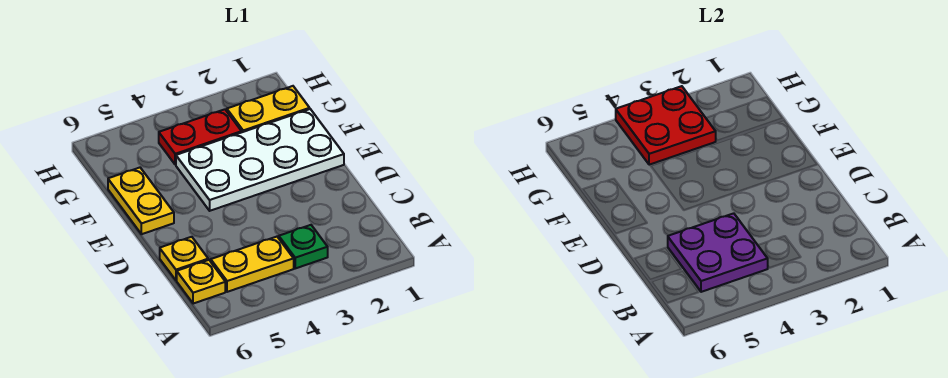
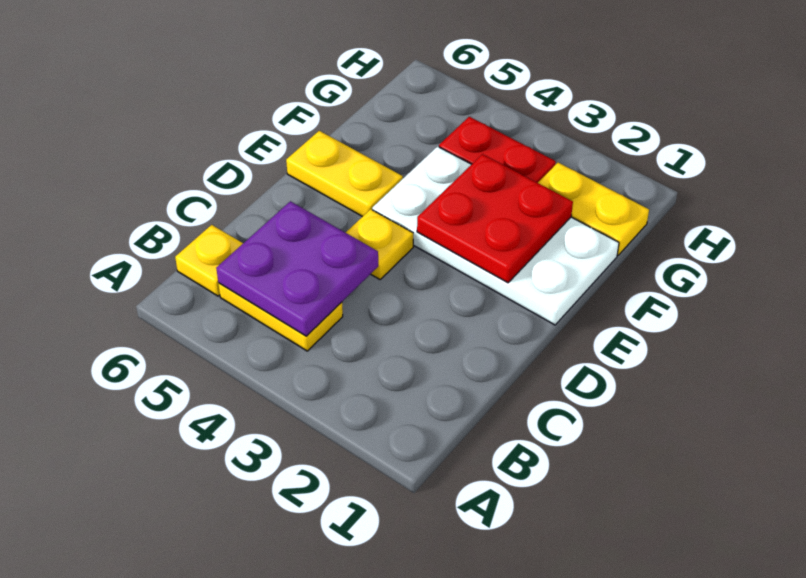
green 1x1 plate [279,225,328,268] -> none
yellow 1x1 plate [160,237,208,280] -> yellow 1x1 plate moved to [346,209,413,279]
yellow 1x2 plate [108,168,174,234] -> yellow 1x2 plate turned to [286,131,403,217]
red 2x2 plate [616,86,716,165] -> red 2x2 plate moved to [417,154,573,283]

